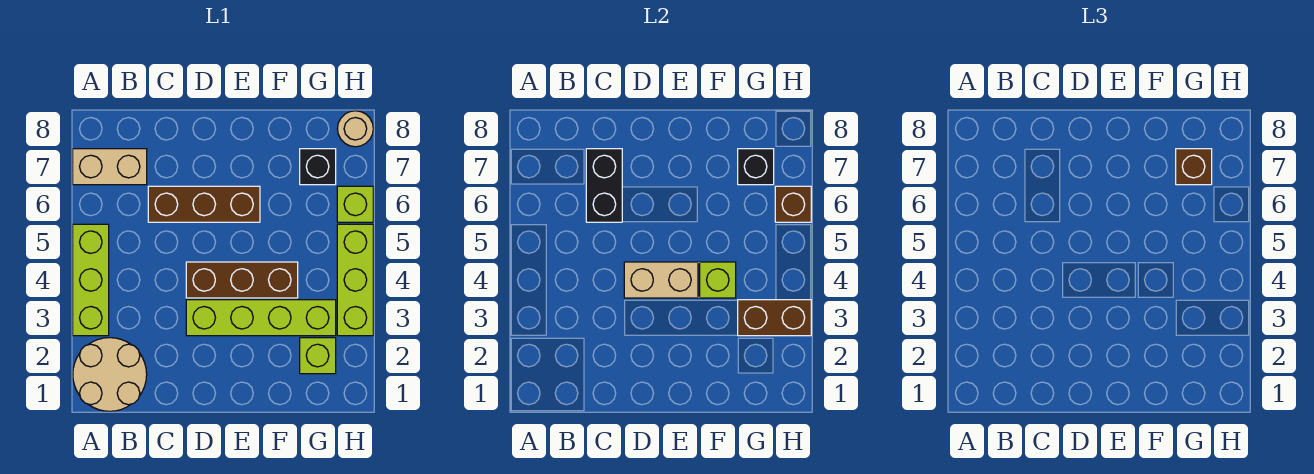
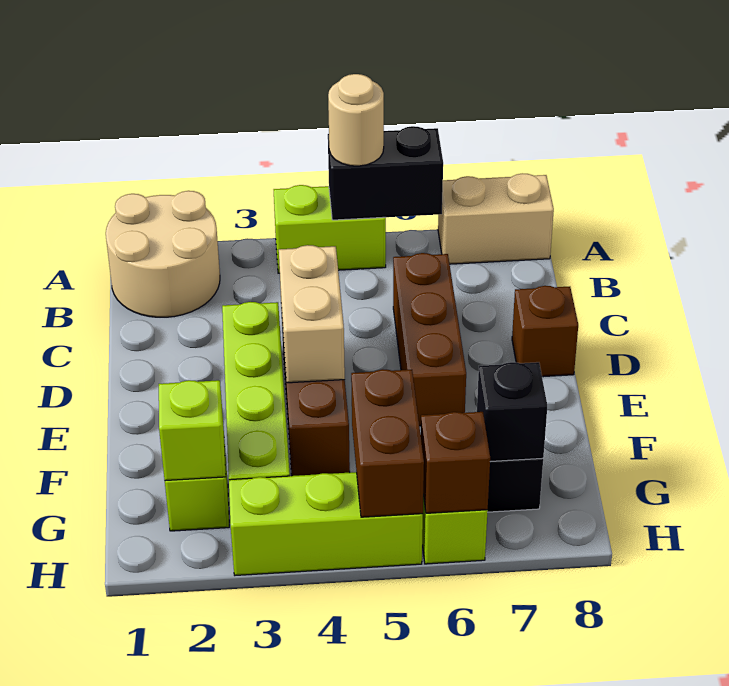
lime 1x3 brick [73,224,109,336] -> lime 1x2 brick [274,185,386,273]
tan 1x2 brick [73,149,147,185] -> tan 1x2 brick turned to [438,173,554,264]
black 1x2 brick [586,149,622,222] -> black 1x2 brick moved to [328,126,443,220]
lime 1x1 brick [700,262,736,298] -> lime 1x1 brick moved to [159,380,226,481]
brown 1x2 brick [738,300,811,336] -> brown 1x2 brick moved to [351,369,424,517]
brown 1x1 brick [1176,149,1212,185] -> brown 1x1 brick moved to [512,286,578,377]
tan 1x1 round brick [337,111,373,147] -> tan 1x1 round brick moved to [328,74,384,166]

